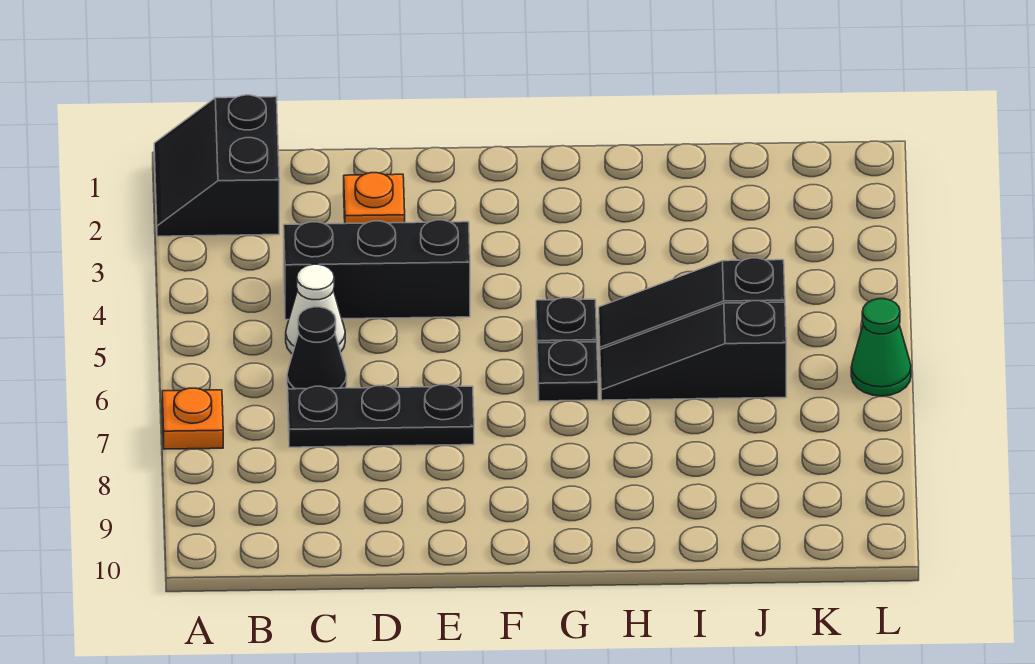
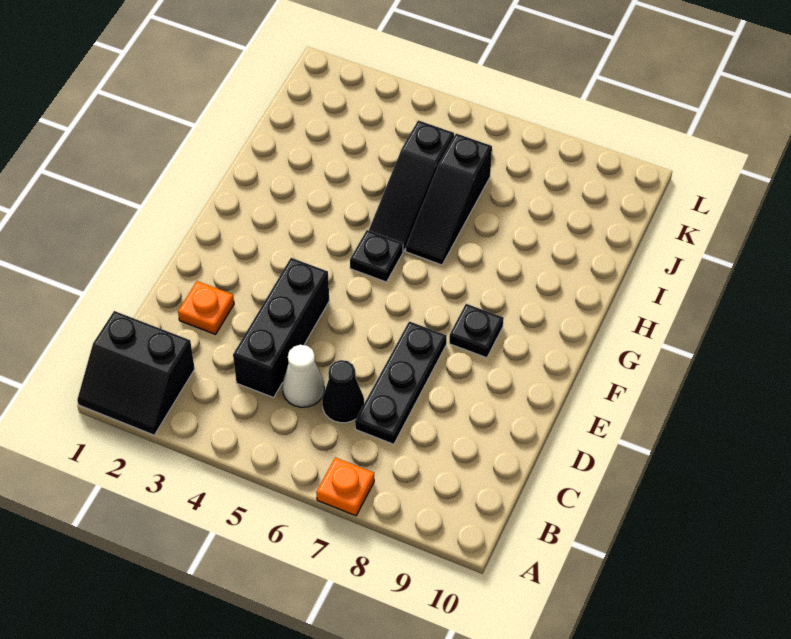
black 1x1 plate [537,340,598,401] -> black 1x1 plate moved to [449,304,504,358]
green 1x1 cone [851,299,911,396] -> none

